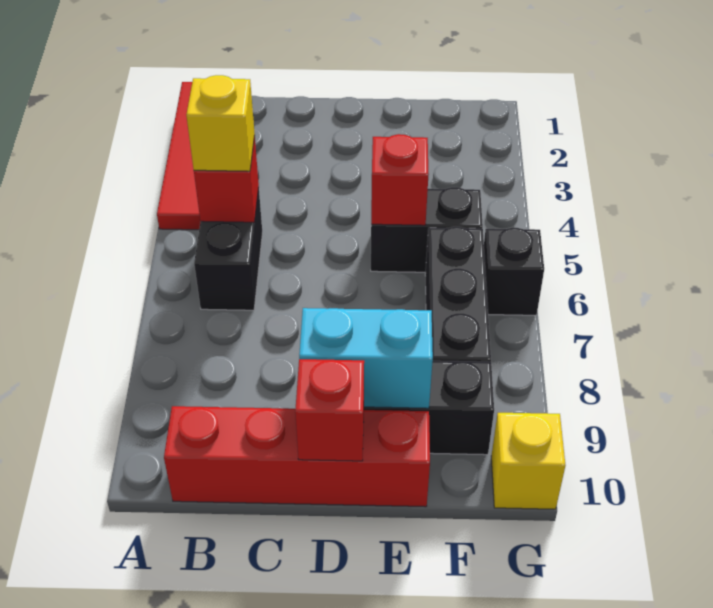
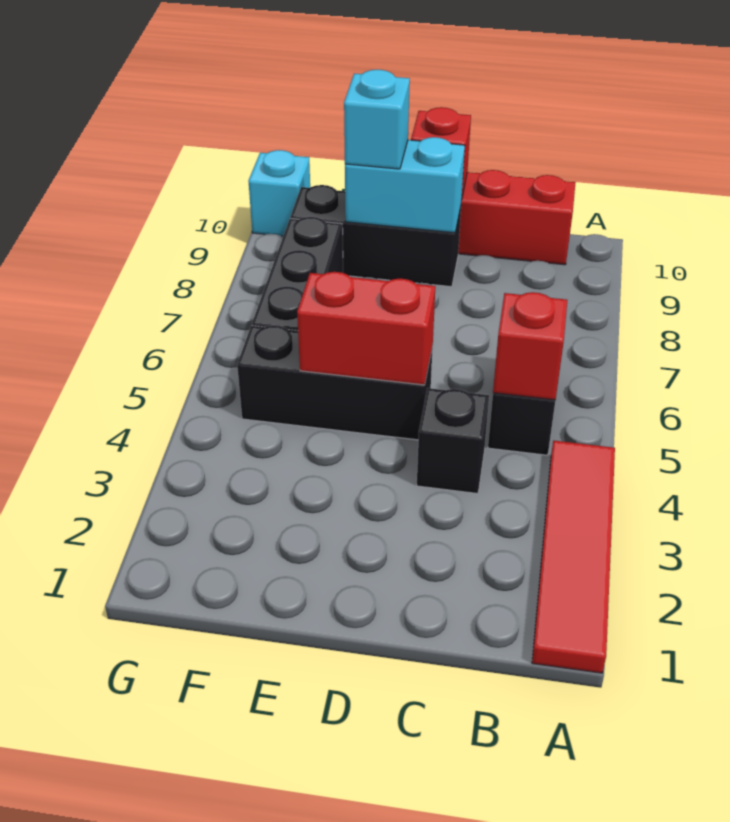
yellow 1x1 brick [186,75,255,171] -> none
black 1x2 brick [371,187,483,272] -> black 1x3 brick [237,325,433,440]
red 1x1 brick [371,134,429,225] -> red 1x2 brick [297,272,435,385]
none -> cyan 1x1 brick [344,70,410,169]
black 1x1 brick [484,228,544,315] -> black 1x1 brick moved to [417,388,489,494]
yellow 1x1 brick [491,413,566,509] -> cyan 1x1 brick [248,150,310,236]

